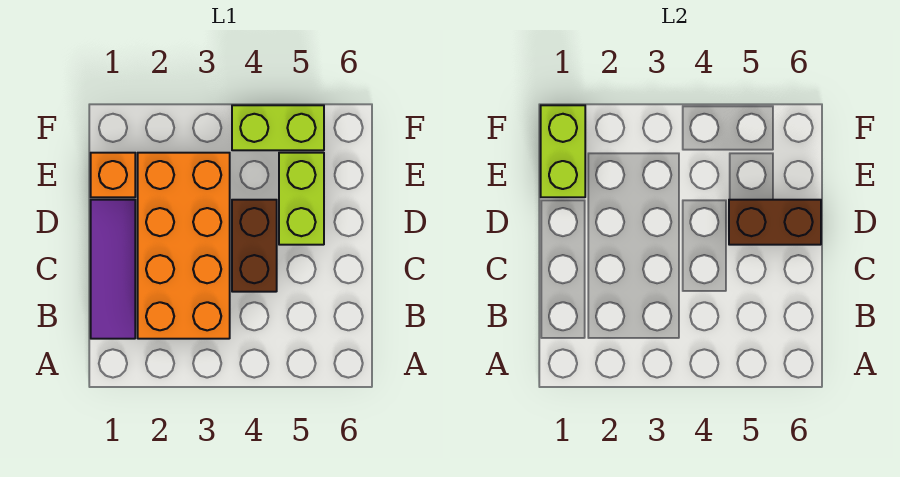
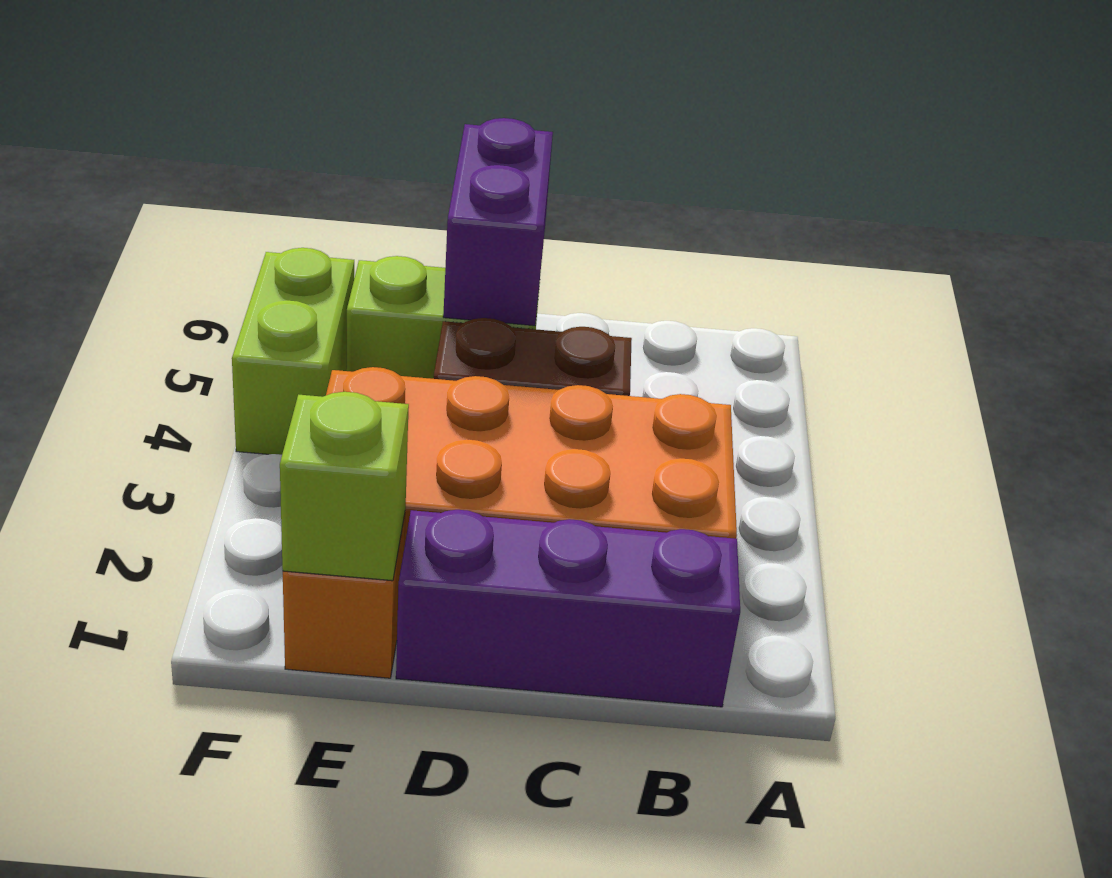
purple 1x3 tile [91,200,135,339] -> purple 1x3 brick [396,510,740,707]
brown 1x2 brick [729,200,821,245] -> purple 1x2 brick [443,118,553,326]
lime 1x2 brick [541,105,585,197] -> lime 1x1 brick [280,392,409,581]

